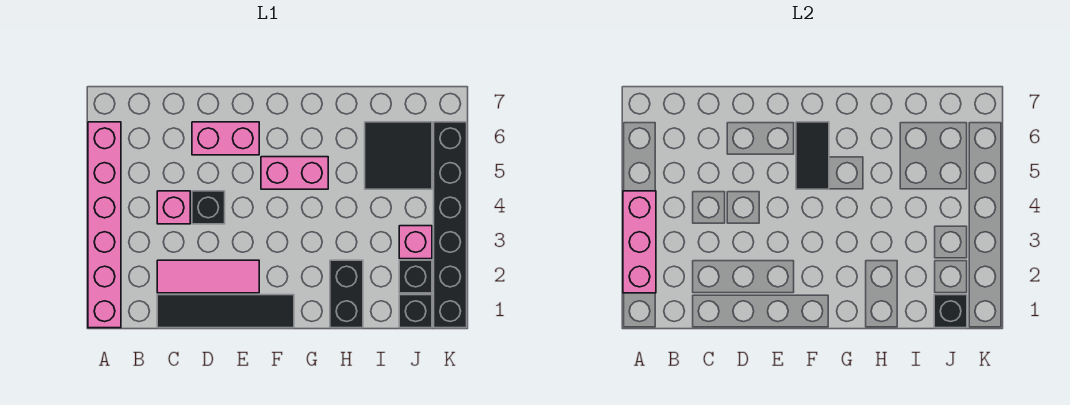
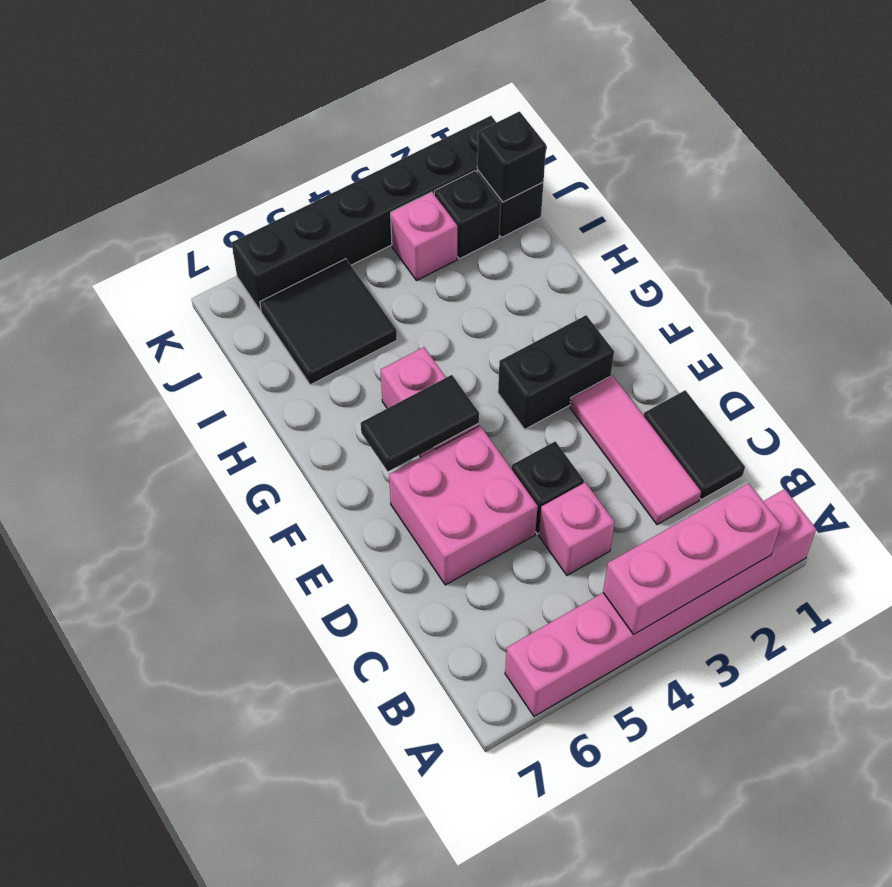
black 1x4 tile [157,295,294,328] -> black 1x2 tile [644,390,745,500]
pink 1x2 brick [192,122,259,155] -> pink 2x2 brick [389,426,538,585]
black 1x2 brick [330,260,363,328] -> black 1x2 brick moved to [498,315,614,429]

